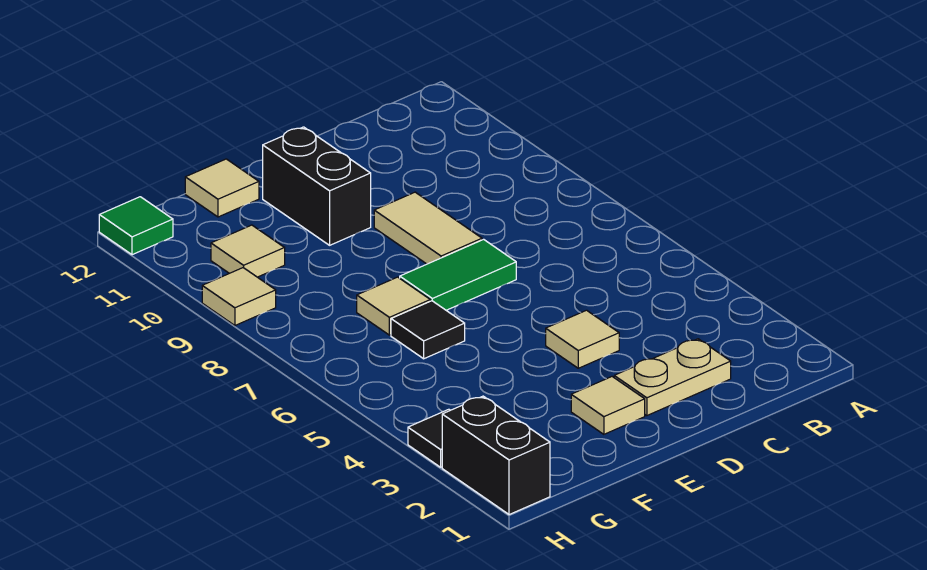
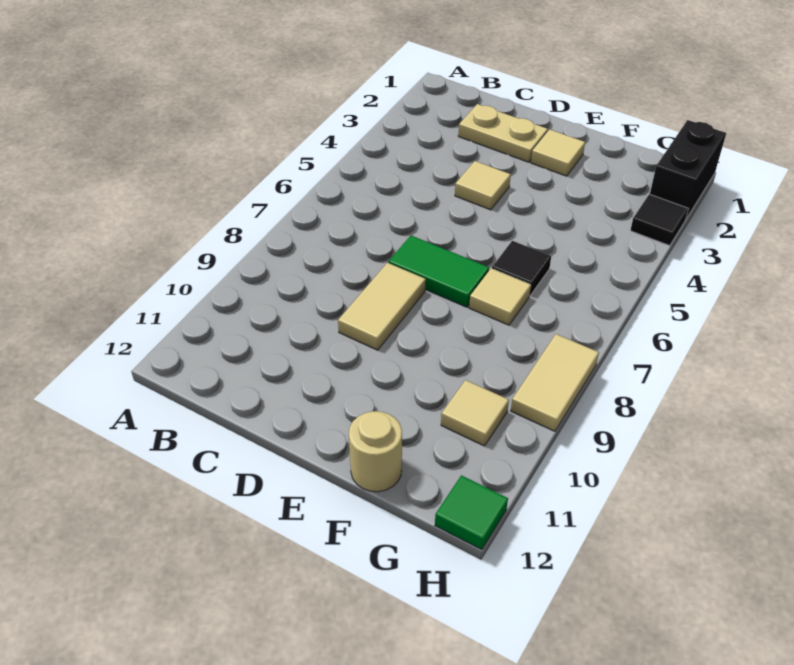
black 1x2 brick [263,127,371,245] -> none
tan 1x1 tile [185,159,259,217] -> tan 1x1 round brick [349,411,402,492]
tan 1x1 tile [202,268,276,325] -> tan 1x2 tile [511,334,599,431]

